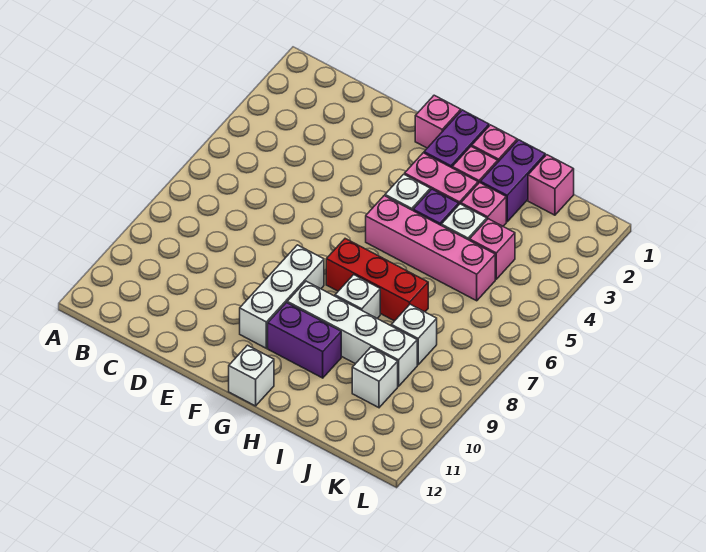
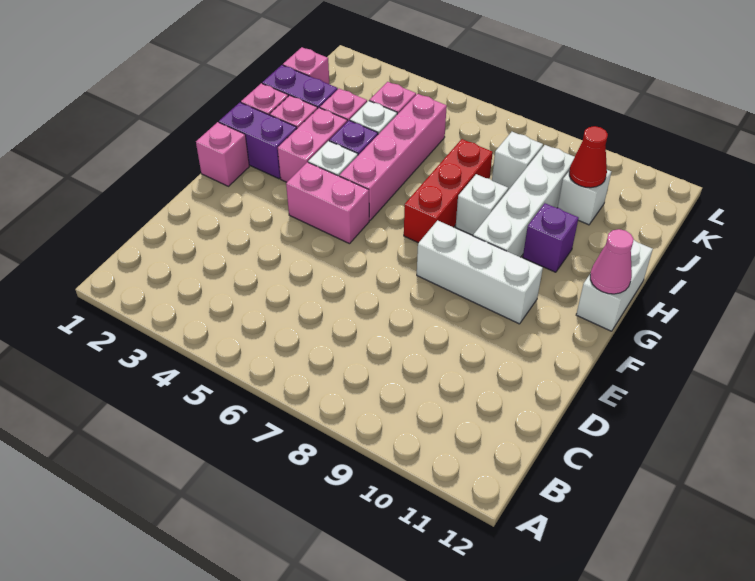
none -> pink 1x2 brick [286,162,369,244]
purple 1x2 brick [268,303,341,378] -> purple 1x1 brick [523,203,579,272]
white 1x1 brick [229,345,274,406] -> white 1x2 brick [576,240,653,331]
none -> pink 1x1 cone [590,229,634,294]
none -> red 1x1 cone [569,126,608,188]

